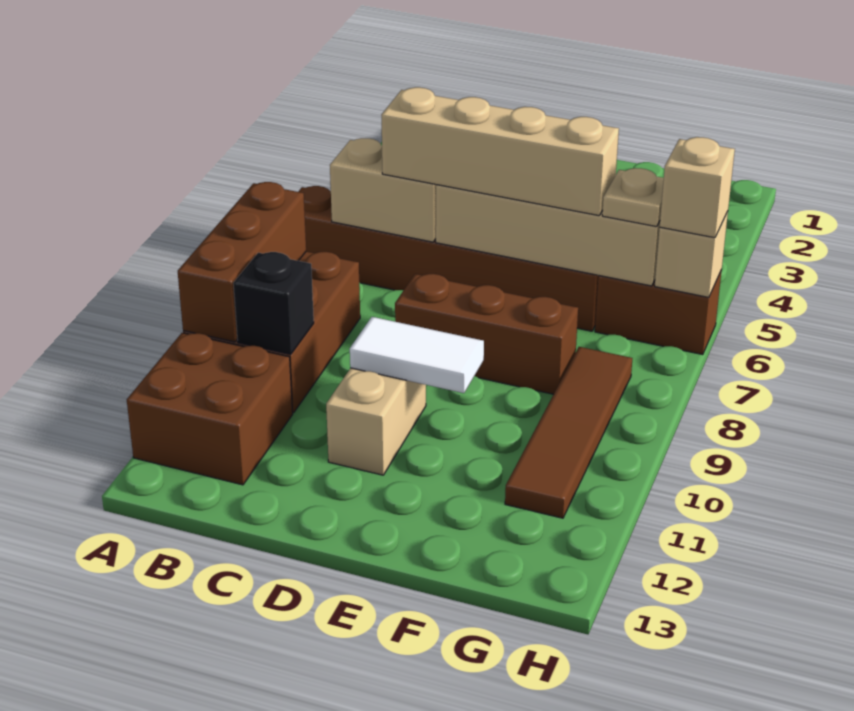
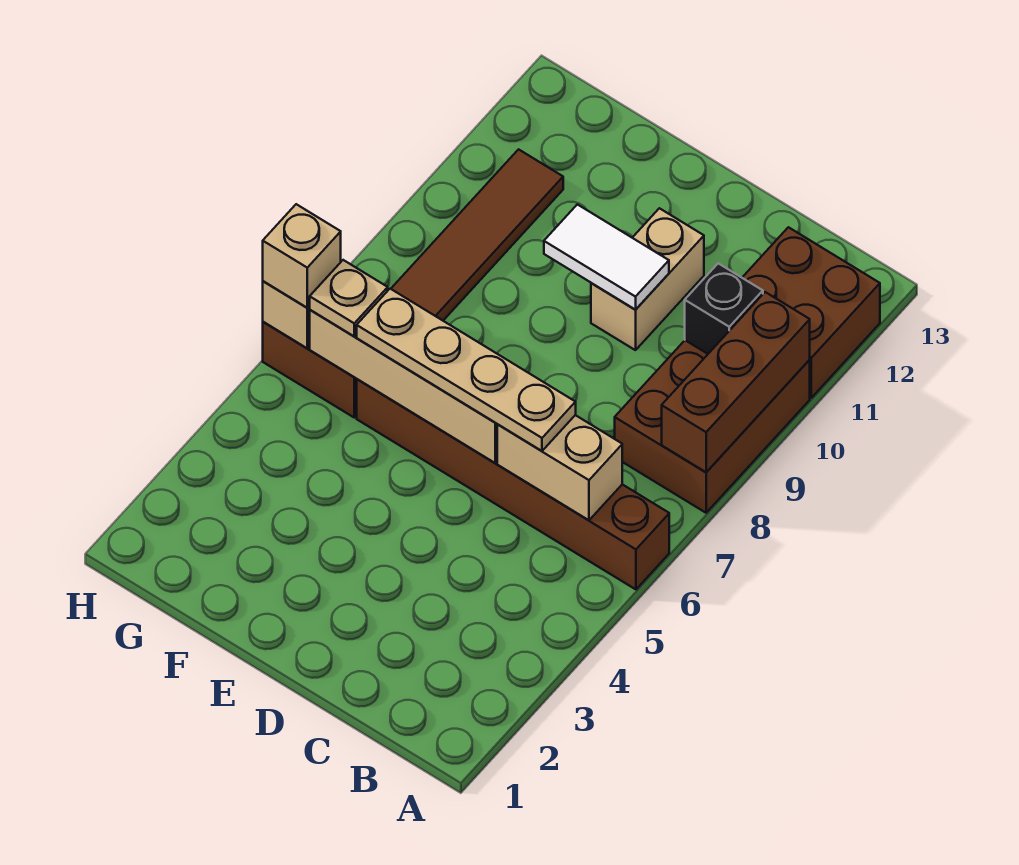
tan 1x4 brick [381,87,619,216] -> tan 1x4 plate [357,289,576,451]
brown 1x3 brick [395,274,578,394] -> none

